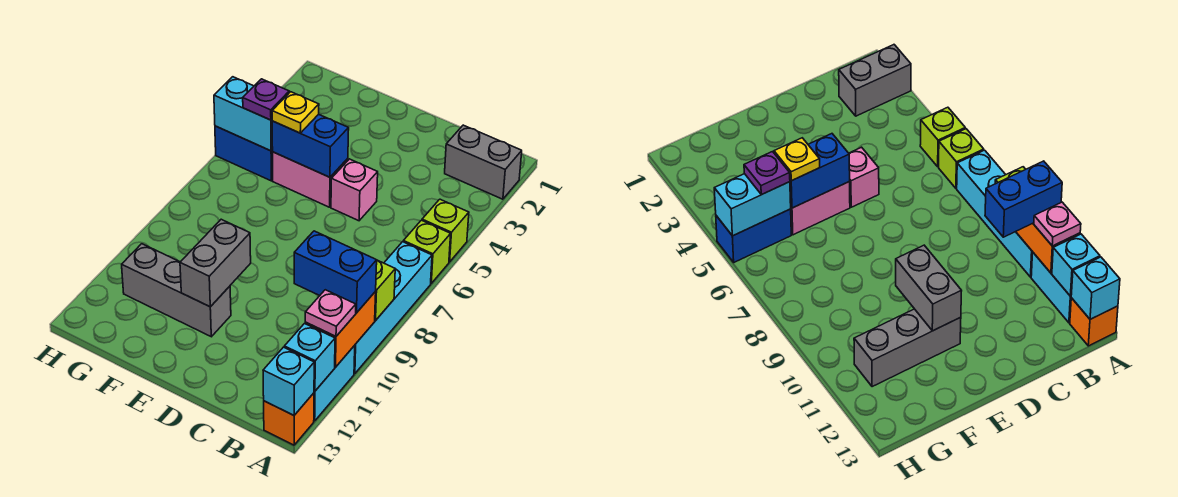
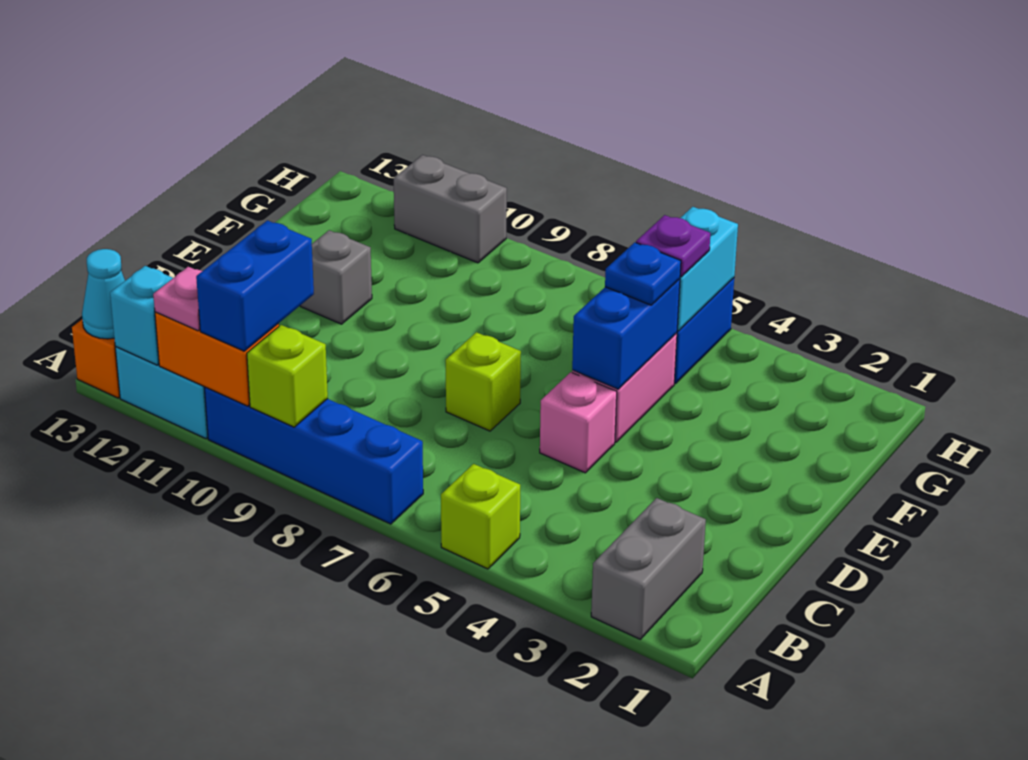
lime 1x1 brick [403,220,451,283] -> lime 1x1 brick moved to [446,332,521,431]
cyan 1x4 brick [354,242,432,374] -> blue 1x4 brick [204,387,423,524]
cyan 1x1 brick [263,347,314,415] -> cyan 1x1 cone [82,249,125,339]
grey 1x2 brick [180,219,251,307] -> grey 1x2 brick moved to [394,155,507,263]
grey 1x3 brick [122,244,231,337] -> grey 1x1 brick [300,230,372,324]
yellow 1x1 plate [272,92,319,133] -> blue 1x1 plate [605,242,681,305]

